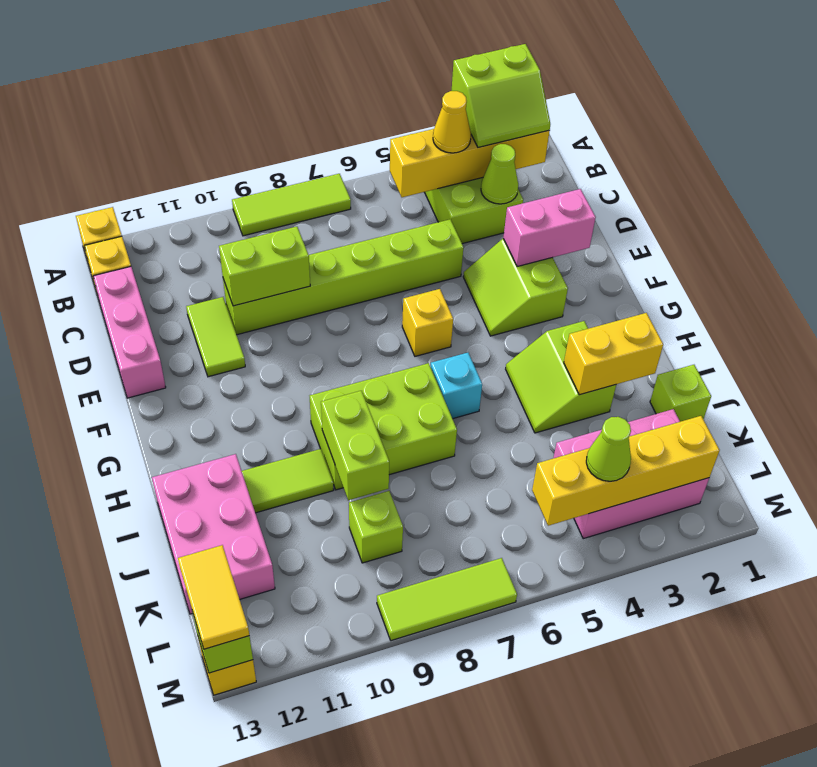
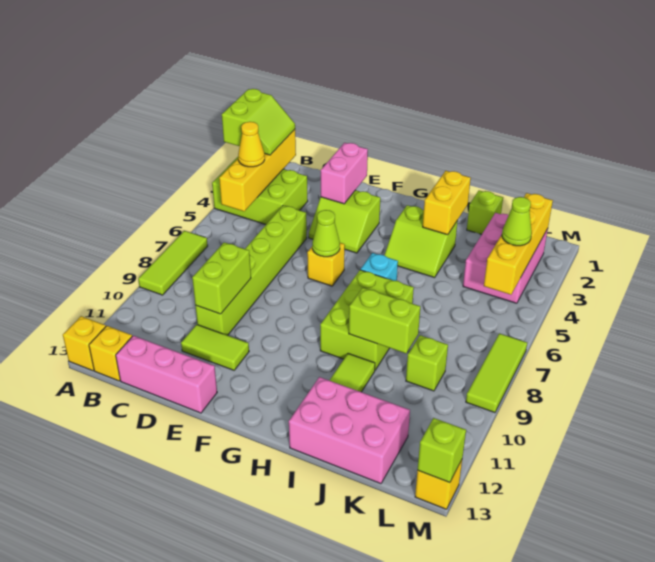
lime 1x1 cone [481,144,518,204] -> lime 1x1 cone moved to [312,210,340,257]
yellow 1x2 tile [178,545,249,649] -> none

